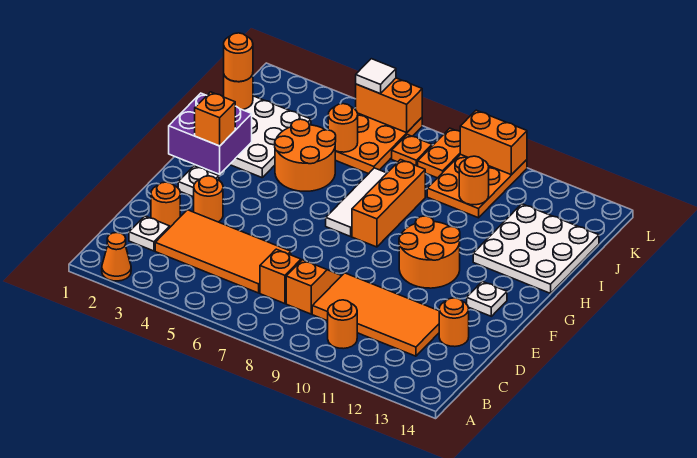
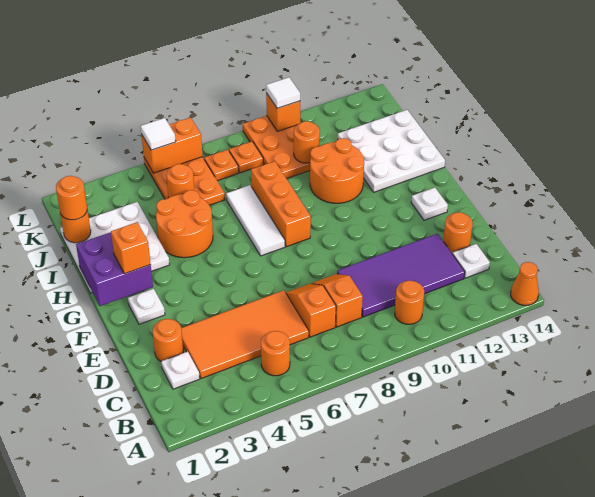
orange 1x1 cone [102,233,131,281] -> orange 1x1 cone moved to [511,262,539,305]
orange 2x4 tile [312,273,439,356] -> purple 2x4 tile [337,234,465,317]
none -> white 1x1 plate [453,244,490,278]
orange 1x1 round brick [194,176,223,222] -> orange 1x1 round brick moved to [261,331,290,376]
orange 2x2 round brick [399,216,460,288] -> orange 2x2 round brick moved to [310,138,364,203]
orange 1x2 plate [418,128,460,178] -> orange 1x1 plate [229,141,263,173]
orange 1x2 brick [460,110,527,175] -> orange 1x1 brick [266,93,300,131]
none -> white 1x1 tile [266,77,300,108]

